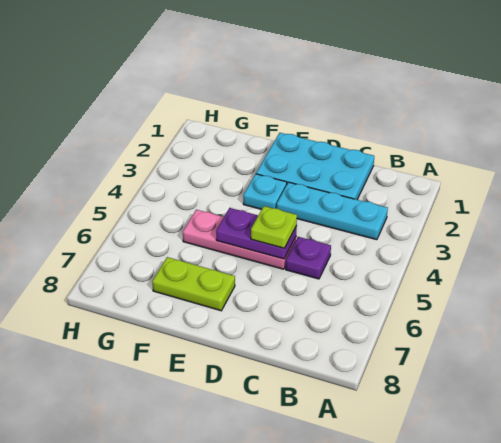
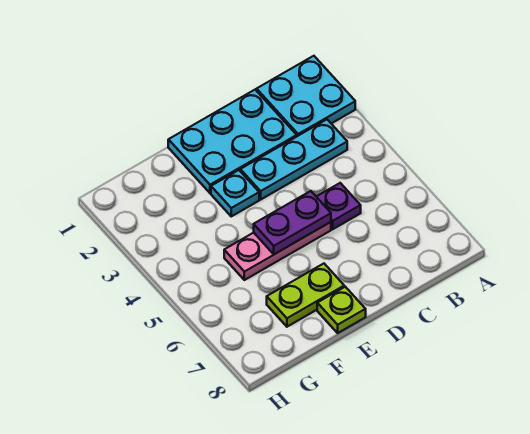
none -> cyan 2x2 plate [257,56,355,136]
lime 1x1 plate [251,206,297,248] -> lime 1x1 plate moved to [317,287,366,333]

